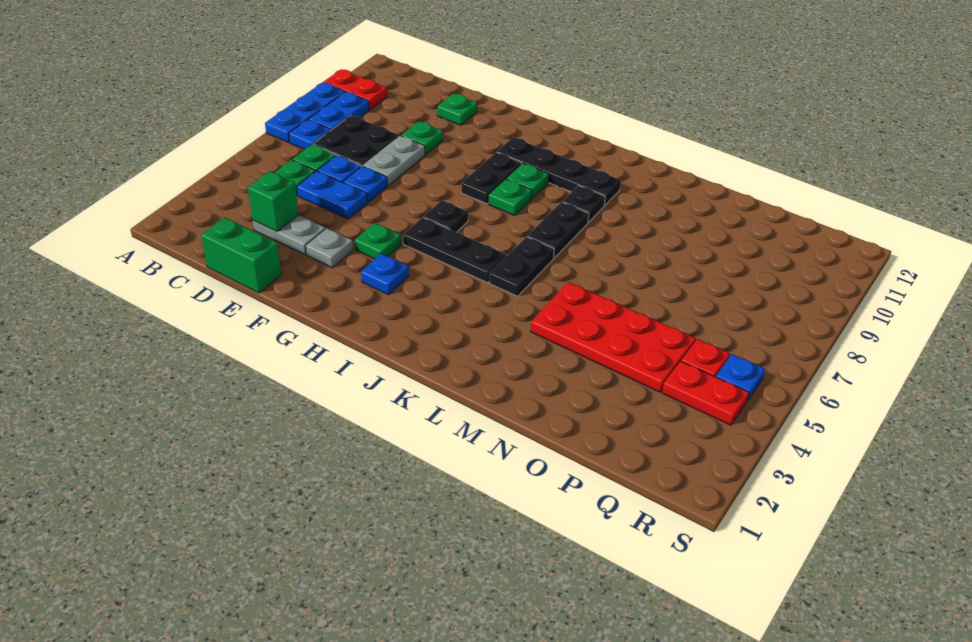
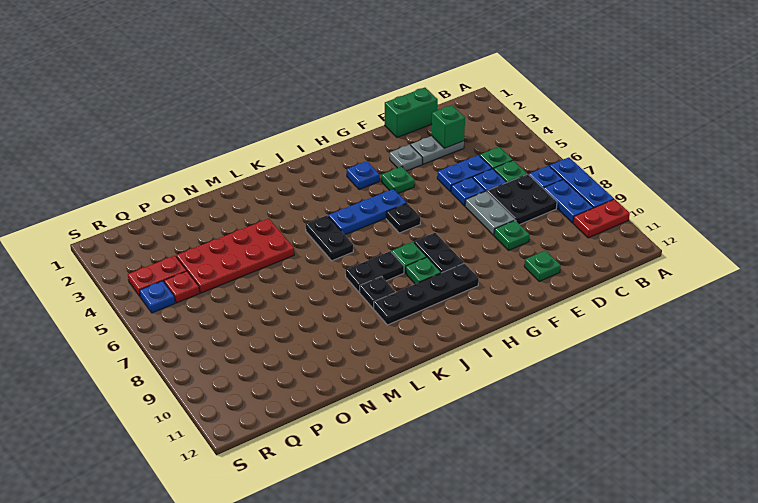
black 1x3 plate [403,217,506,283] -> blue 1x3 plate [328,189,407,235]
black 1x2 plate [527,202,589,258] -> black 1x2 plate turned to [346,251,404,292]

